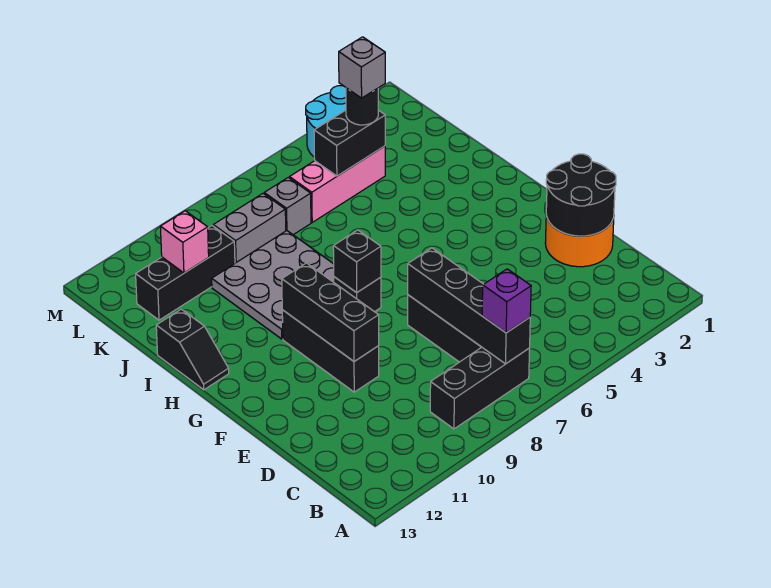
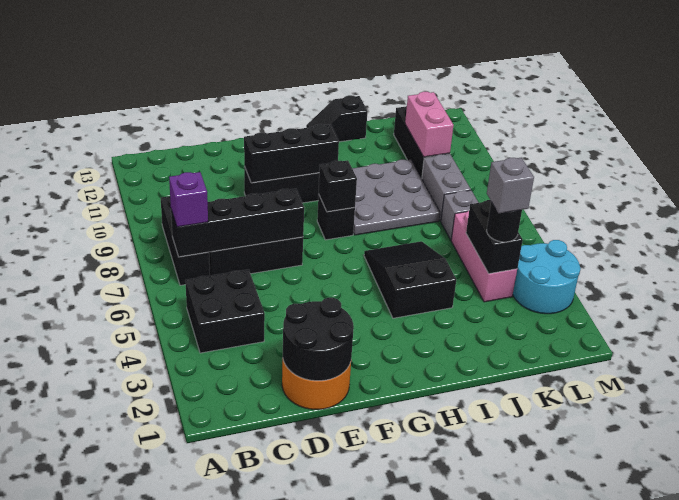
none -> black 2x2 brick [185,269,265,353]
none -> black 2x3 slope [364,241,456,318]
pink 1x1 brick [160,211,209,273] -> pink 1x2 brick [405,92,453,157]

